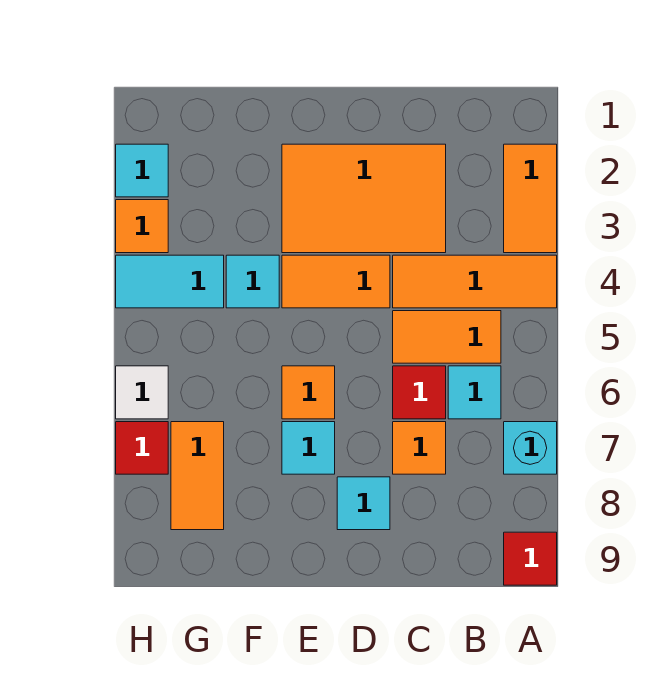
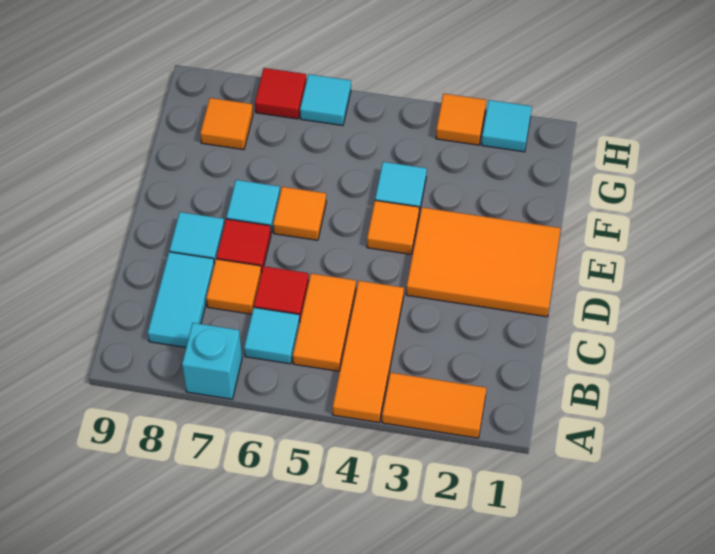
red 1x1 tile [504,532,557,585] -> red 1x1 tile moved to [216,219,271,272]
orange 2x3 tile [282,144,446,253] -> orange 2x3 tile turned to [406,207,561,317]
orange 1x2 tile [282,255,390,308] -> orange 1x1 tile [367,200,419,254]
cyan 1x2 tile [116,255,224,308] -> cyan 1x2 tile moved to [148,252,214,347]
orange 1x2 tile [171,422,224,530] -> orange 1x1 tile [200,98,253,150]
white 1x1 tile [116,366,168,419] -> cyan 1x1 tile [300,74,351,125]

